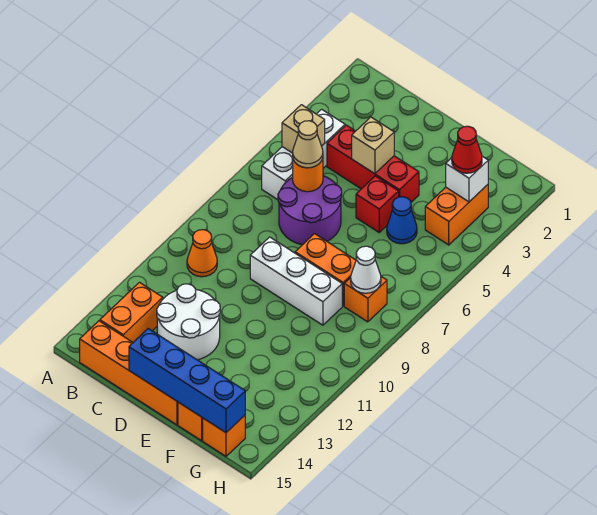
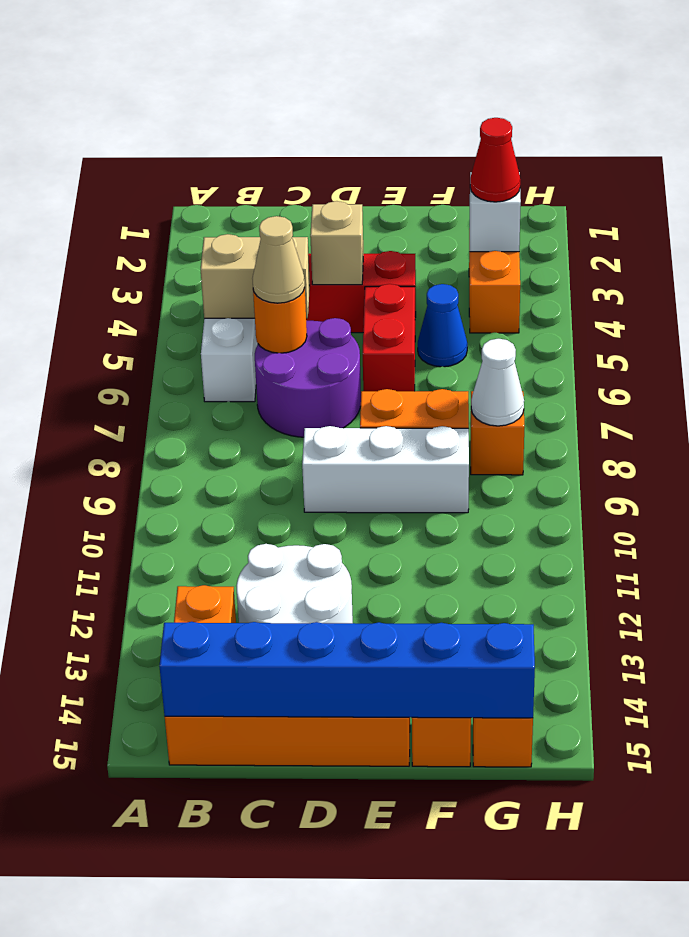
tan 1x1 brick [282,105,325,153] -> tan 1x2 brick [201,234,310,318]
orange 1x1 cone [187,230,217,277] -> none
blue 1x4 brick [129,329,245,433] -> blue 1x6 brick [159,622,535,718]
red 1x1 brick [356,176,399,232] -> red 1x2 brick [363,284,415,391]

